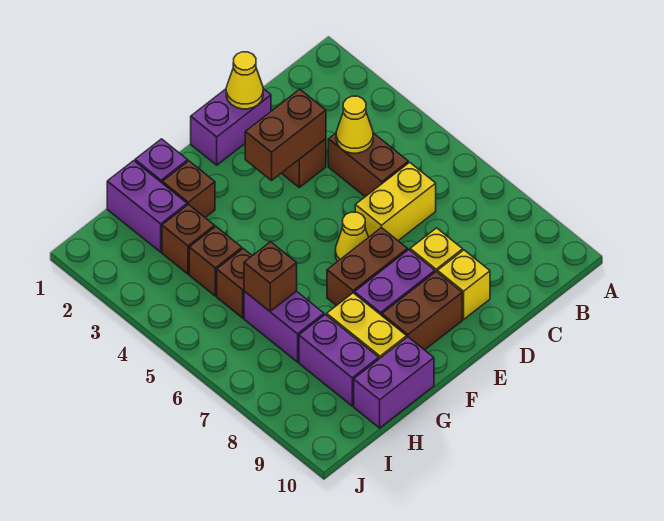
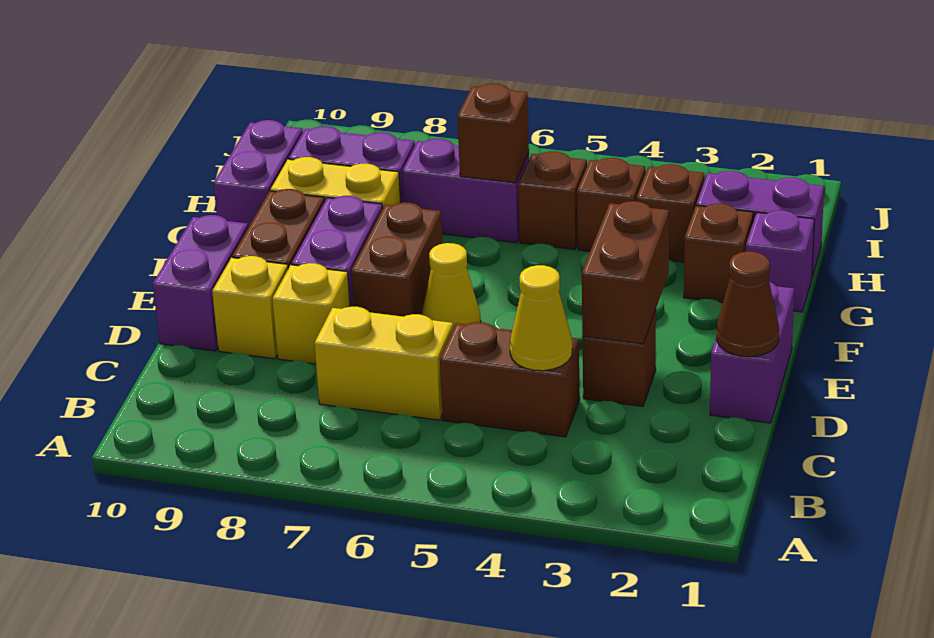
yellow 1x2 brick [355,162,436,241] -> yellow 1x2 brick turned to [314,307,453,420]
yellow 1x1 cone [226,52,263,109] -> brown 1x1 cone [717,252,779,357]
none -> purple 1x2 brick [153,215,248,351]

